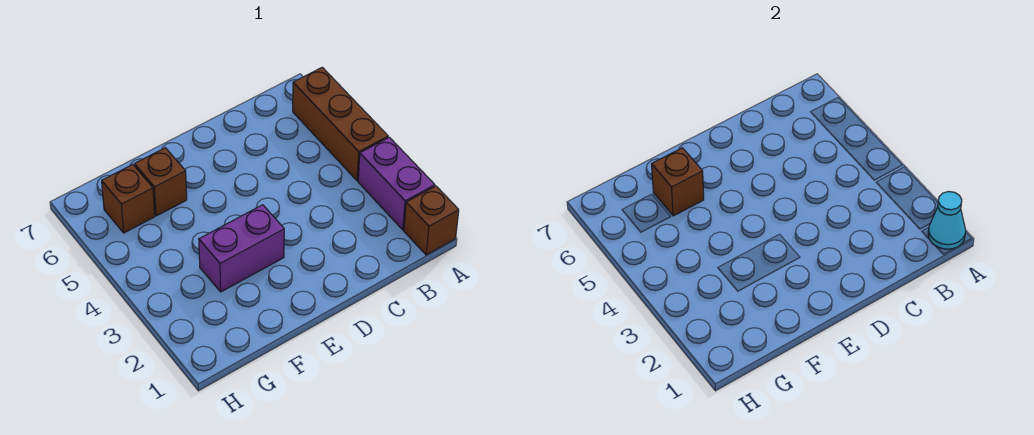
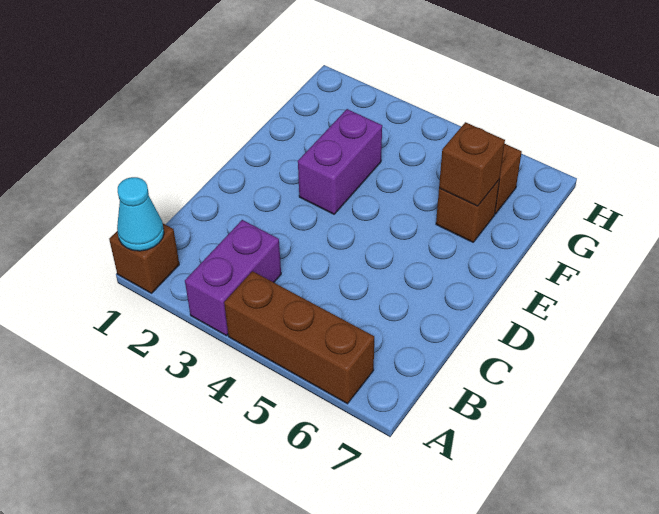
purple 1x2 brick [358,137,435,230] -> purple 1x2 brick turned to [185,220,281,336]

